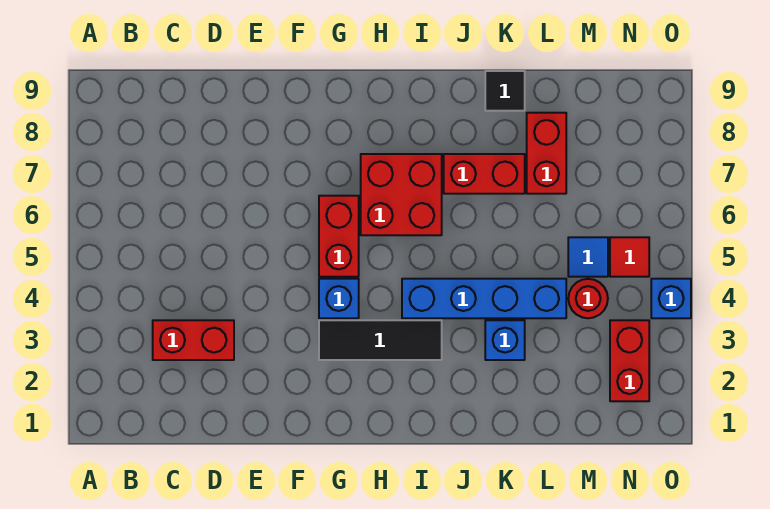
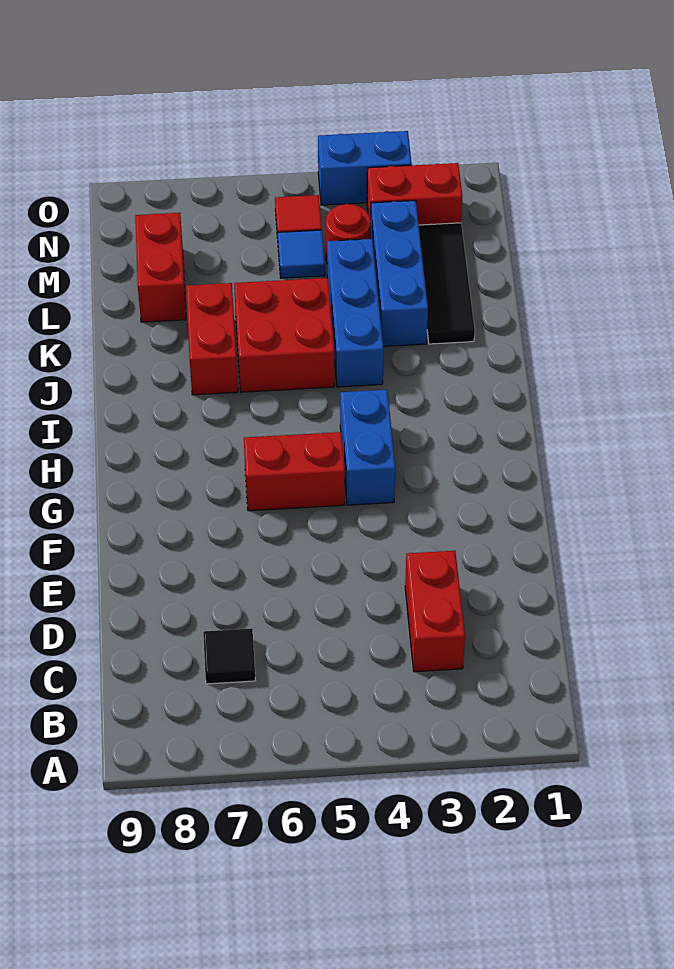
black 1x3 tile [319,320,442,360] -> black 1x3 tile moved to [419,223,475,344]
blue 1x1 brick [319,279,359,318] -> blue 1x2 brick [340,390,395,505]
red 2x2 brick [361,154,442,235] -> red 2x2 brick moved to [234,278,335,392]
blue 1x4 brick [402,279,566,318] -> blue 1x3 brick [327,239,383,387]
blue 1x1 brick [485,320,525,360] -> blue 1x3 brick [370,201,428,346]
black 1x1 tile [485,71,525,111] -> black 1x1 tile moved to [203,628,255,684]
red 1x2 brick [527,113,566,194] -> red 1x2 brick turned to [135,213,186,322]
blue 1x1 brick [651,279,691,318] -> blue 1x2 brick [318,131,412,205]

